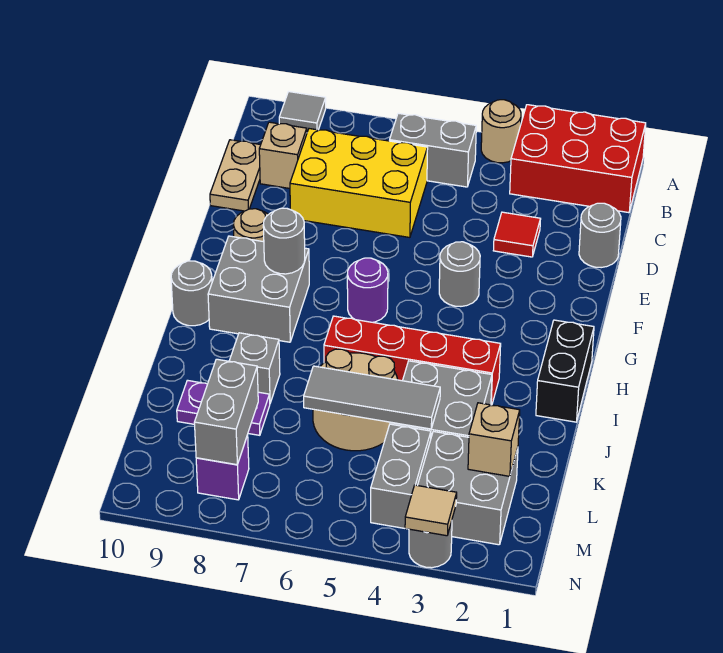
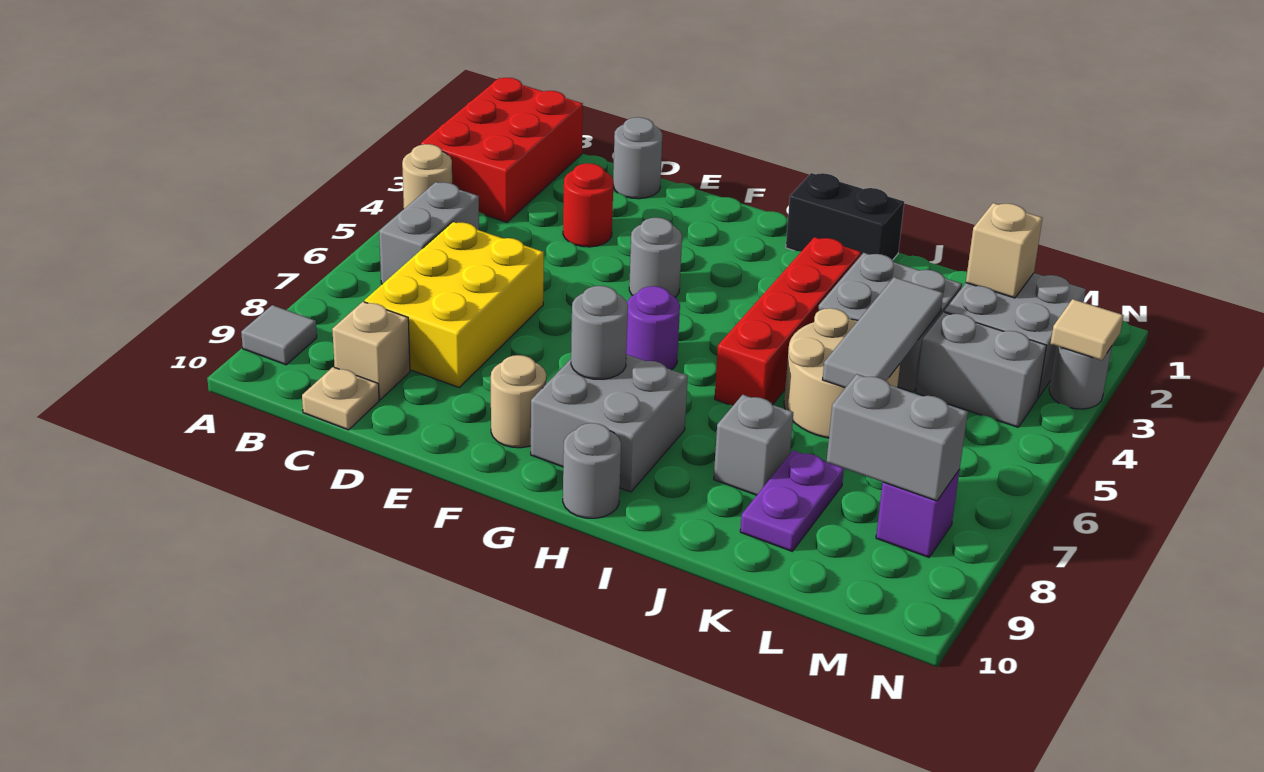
tan 1x2 plate [210,140,260,211] -> tan 1x1 plate [302,367,379,430]
red 1x1 tile [493,212,540,257] -> red 1x1 round brick [563,163,613,247]

